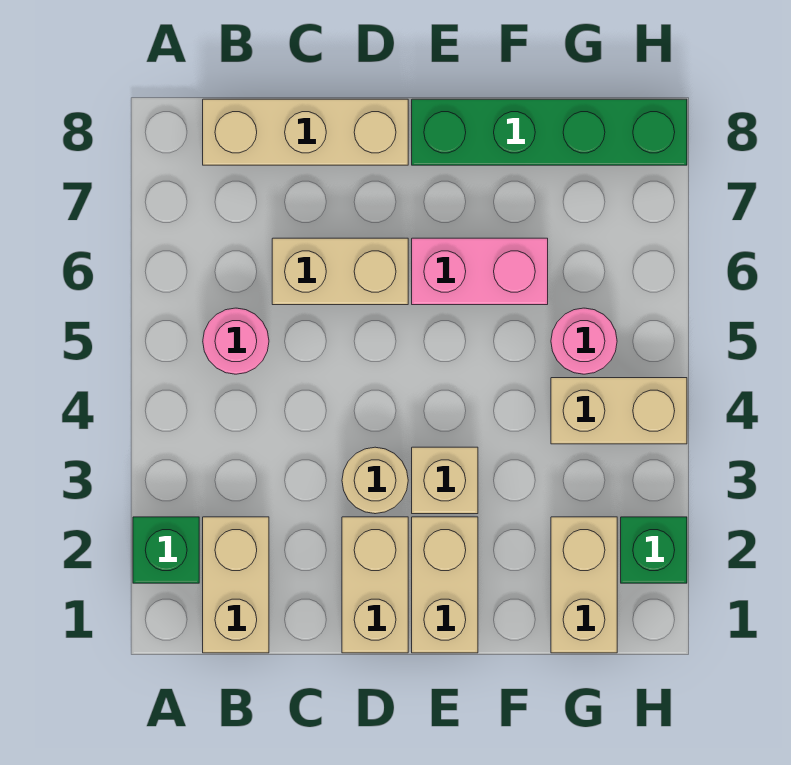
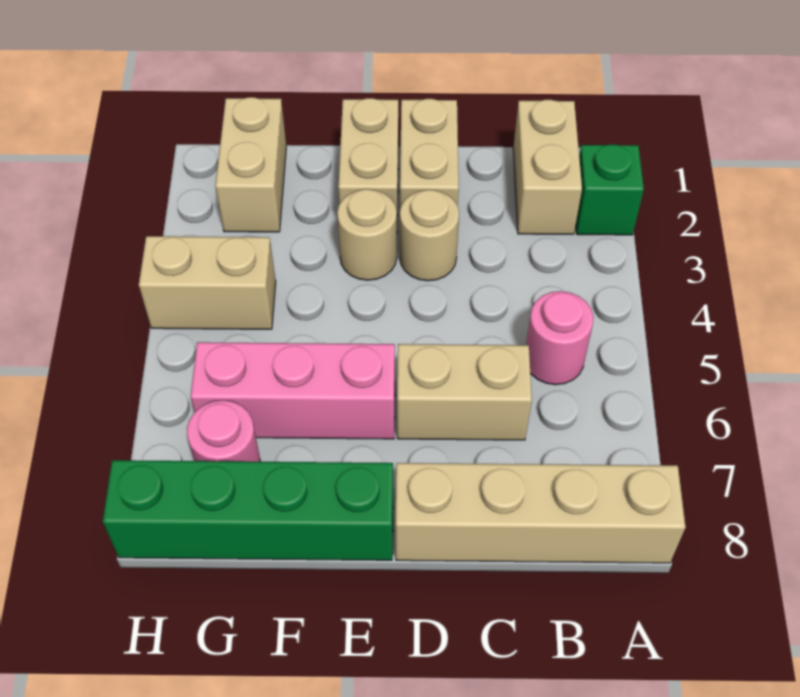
tan 1x3 brick [203,99,408,165] -> tan 1x4 brick [396,463,686,563]
tan 1x1 brick [412,447,478,514] -> tan 1x1 round brick [337,189,397,280]
pink 1x2 brick [412,238,548,305] -> pink 1x3 brick [191,342,395,439]
pink 1x1 round brick [551,308,617,374] -> pink 1x1 round brick moved to [187,400,260,462]
green 1x1 brick [621,517,687,583] -> none

